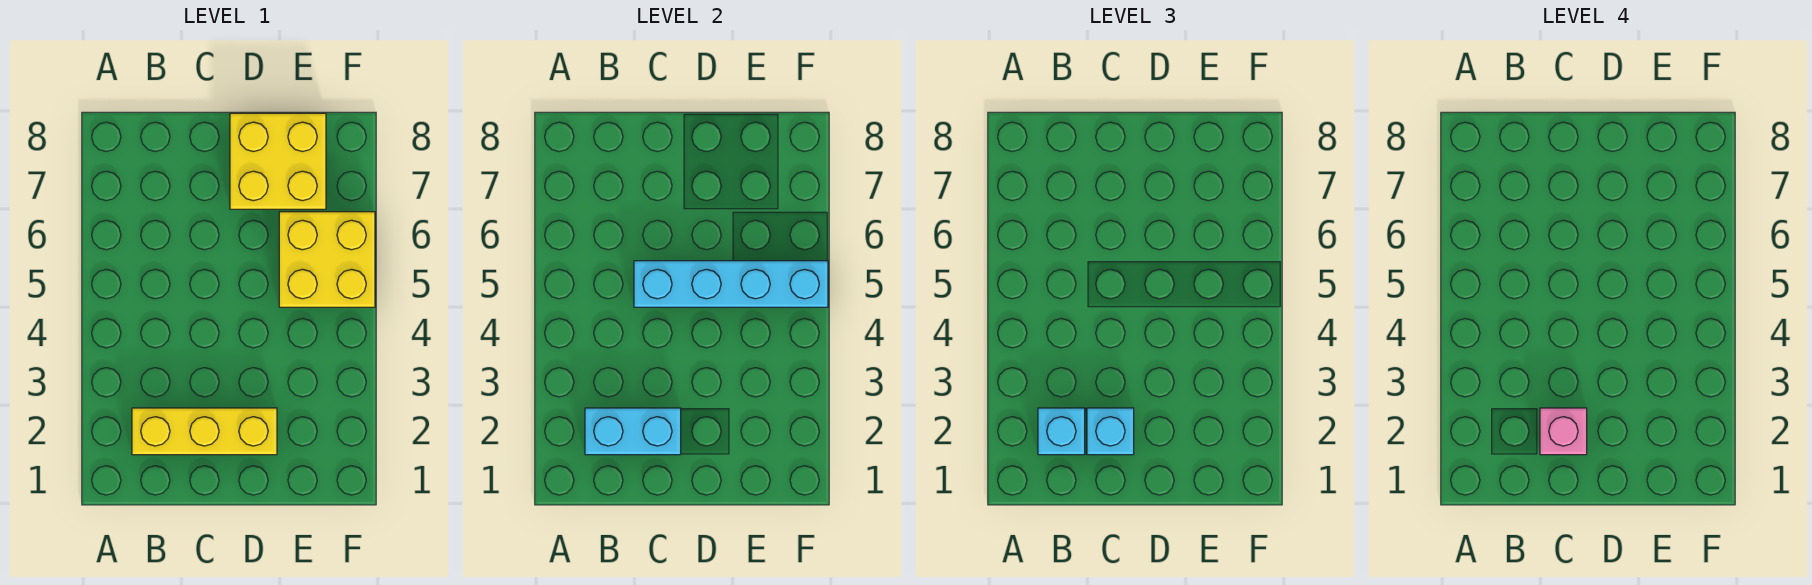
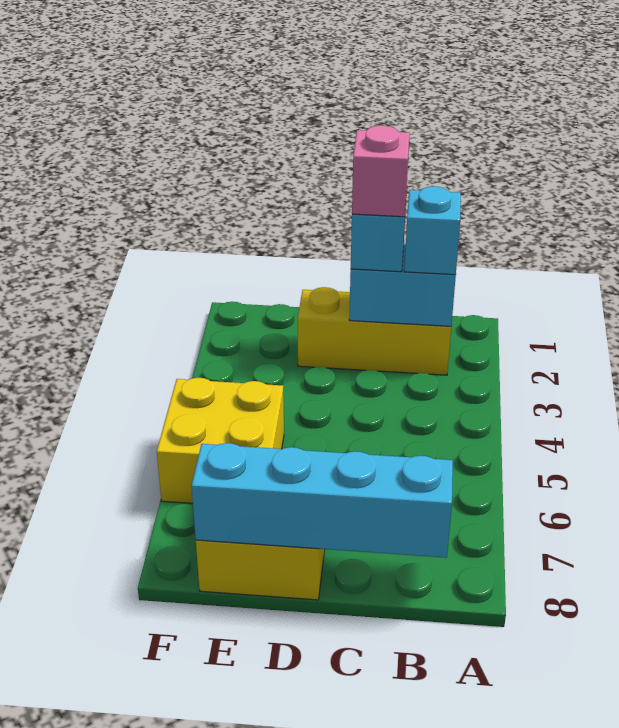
cyan 1x4 brick [634,261,828,307] -> cyan 1x4 brick moved to [192,443,453,558]

